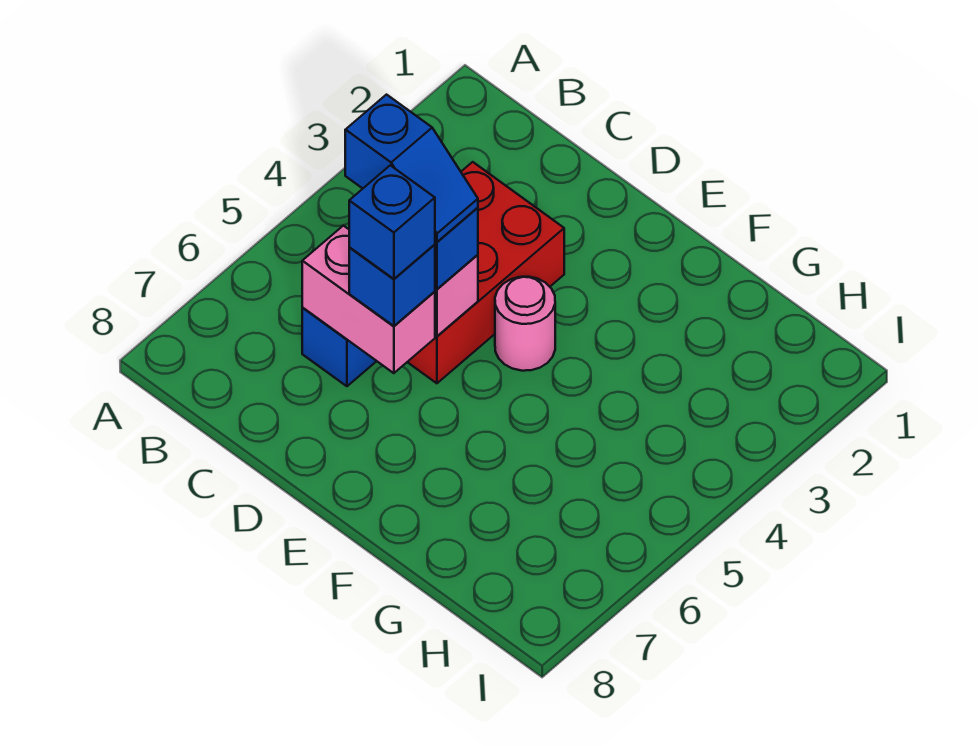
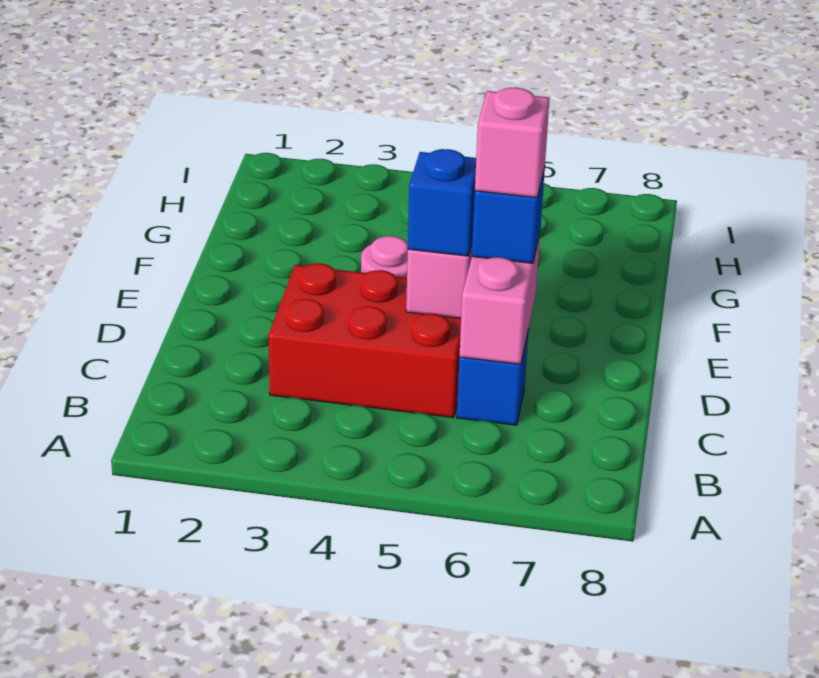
blue 1x2 slope [345,95,478,242] -> none
blue 1x1 brick [349,165,435,279] -> pink 1x1 brick [475,88,549,198]

